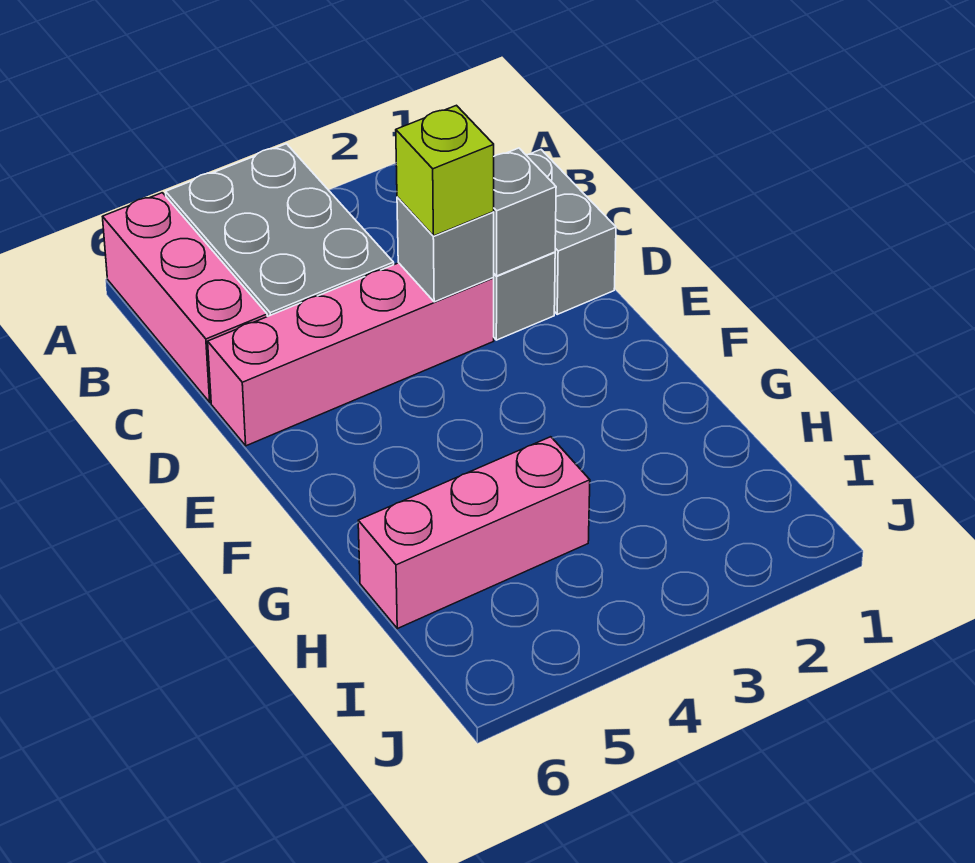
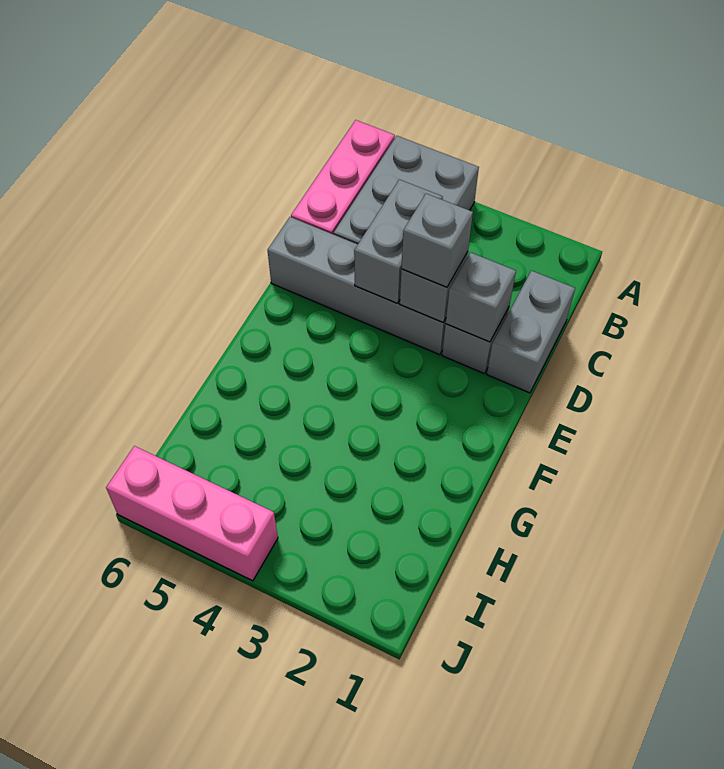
none -> grey 1x2 brick [354,180,442,303]
pink 1x4 brick [208,263,494,446] -> grey 1x4 brick [268,217,446,355]
lime 1x1 brick [396,105,494,236] -> grey 1x1 brick [401,194,473,287]
pink 1x3 brick [358,437,590,629] -> pink 1x3 brick moved to [106,446,278,581]

